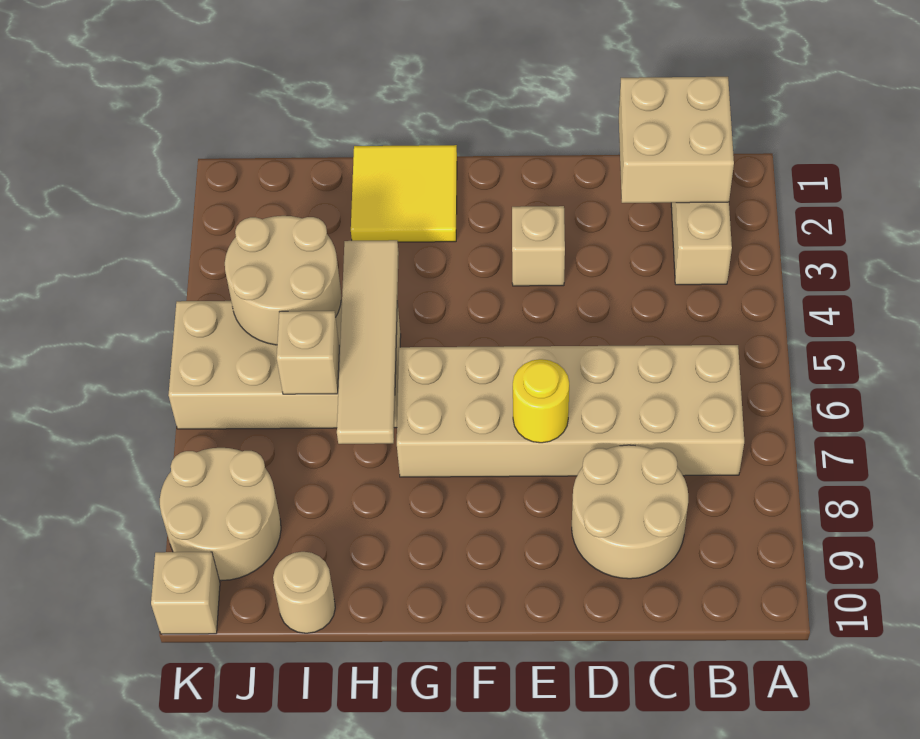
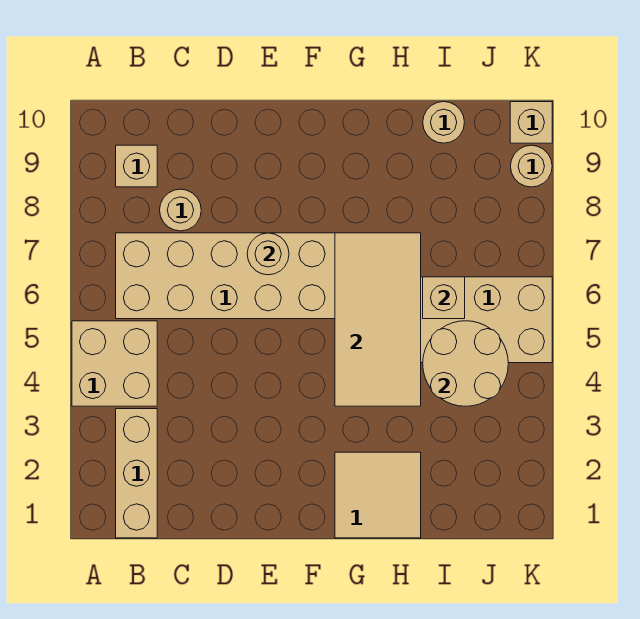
tan 2x2 brick [619,77,734,203] -> tan 2x2 brick moved to [72,321,157,406]
tan 2x2 round brick [572,445,688,579] -> tan 1x1 round brick [160,189,201,231]
tan 1x1 brick [512,206,565,286] -> tan 1x1 brick moved to [116,145,157,187]
yellow 1x1 round brick [513,359,569,443] -> tan 1x1 round brick [247,233,289,275]
yellow 2x2 tile [351,145,457,242] -> tan 2x2 tile [335,452,421,538]
tan 1x4 tile [337,240,399,444] -> tan 2x4 tile [335,233,421,406]
tan 2x2 round brick [160,447,281,581] -> tan 1x1 round brick [511,145,552,187]

